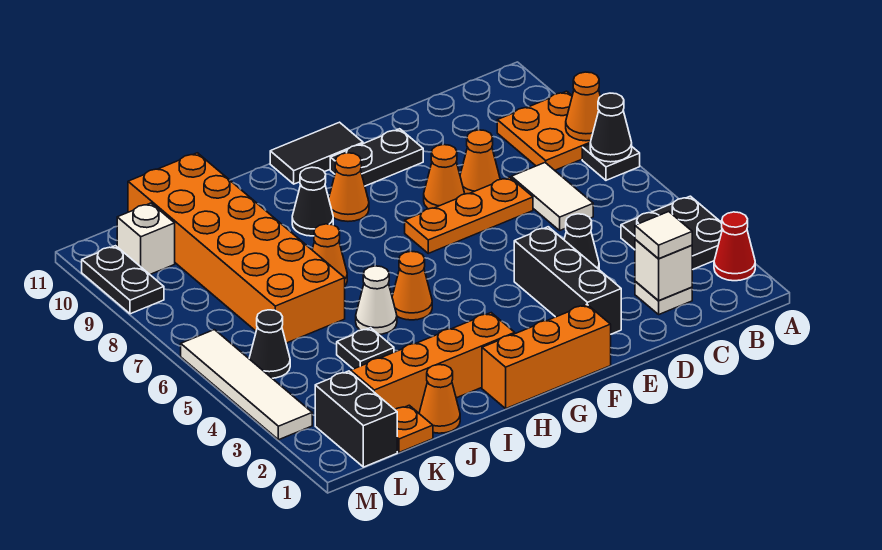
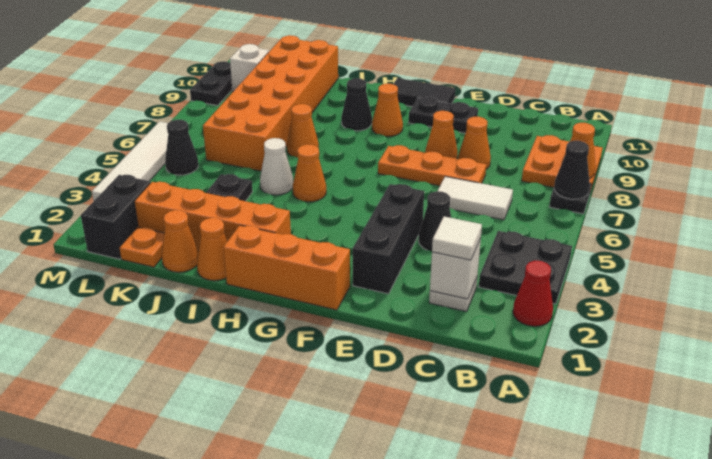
white 1x2 tile [511,163,593,230] -> white 1x2 tile turned to [438,176,513,220]
none -> orange 1x1 cone [197,218,227,281]

